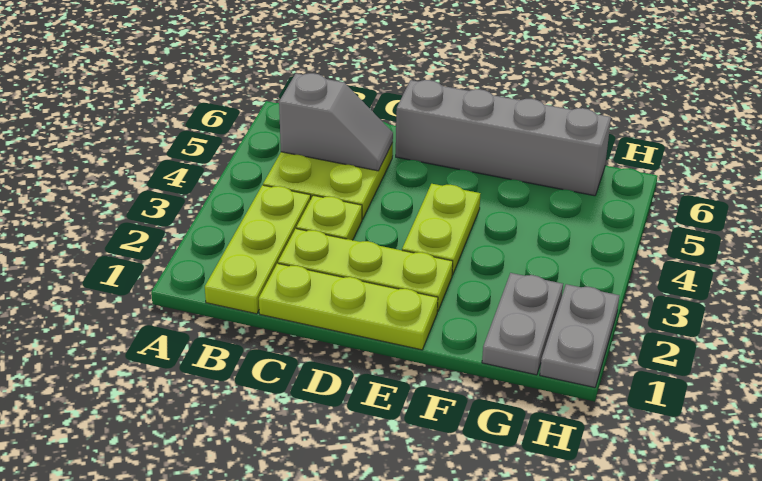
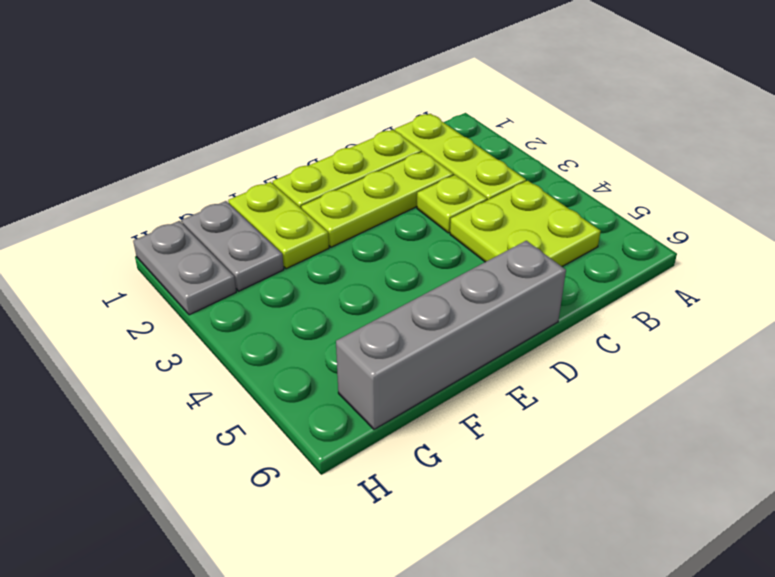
grey 1x2 slope [279,73,393,171] -> none
lime 1x2 plate [402,184,481,275] -> lime 1x2 plate moved to [228,182,329,269]

